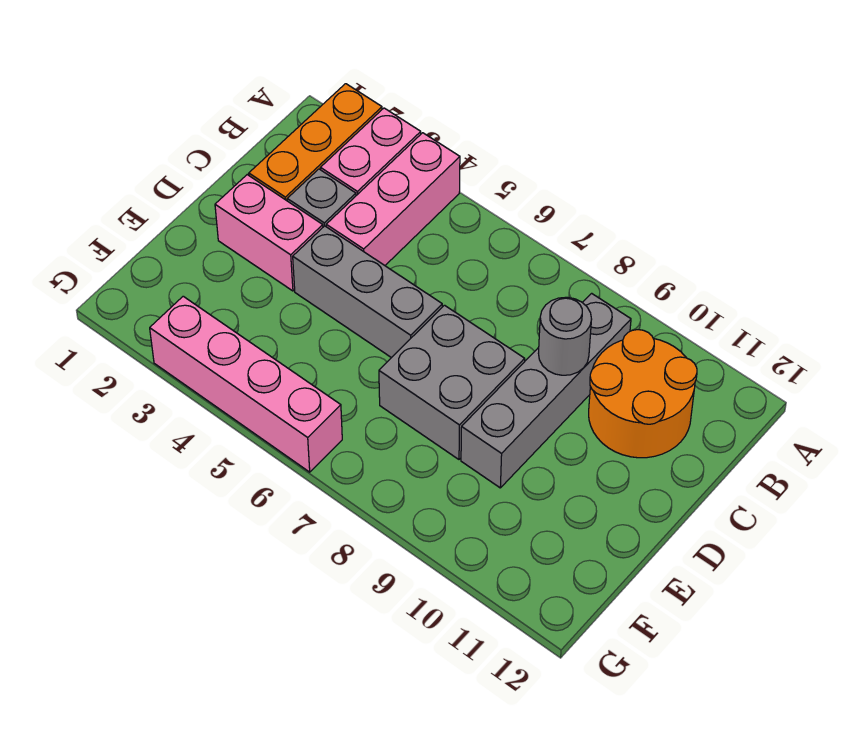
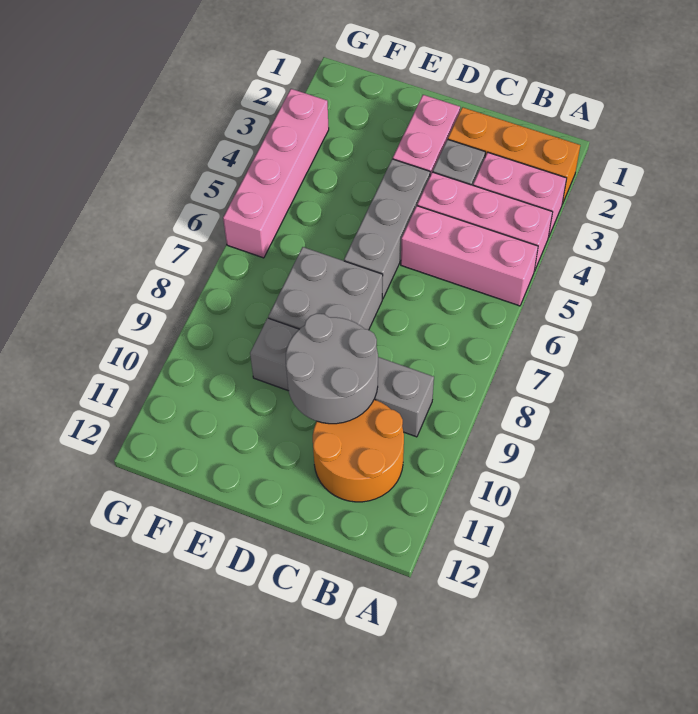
none -> pink 1x3 brick [401,206,538,306]
grey 1x1 round brick [538,297,592,375] -> grey 2x2 round brick [286,313,378,424]

